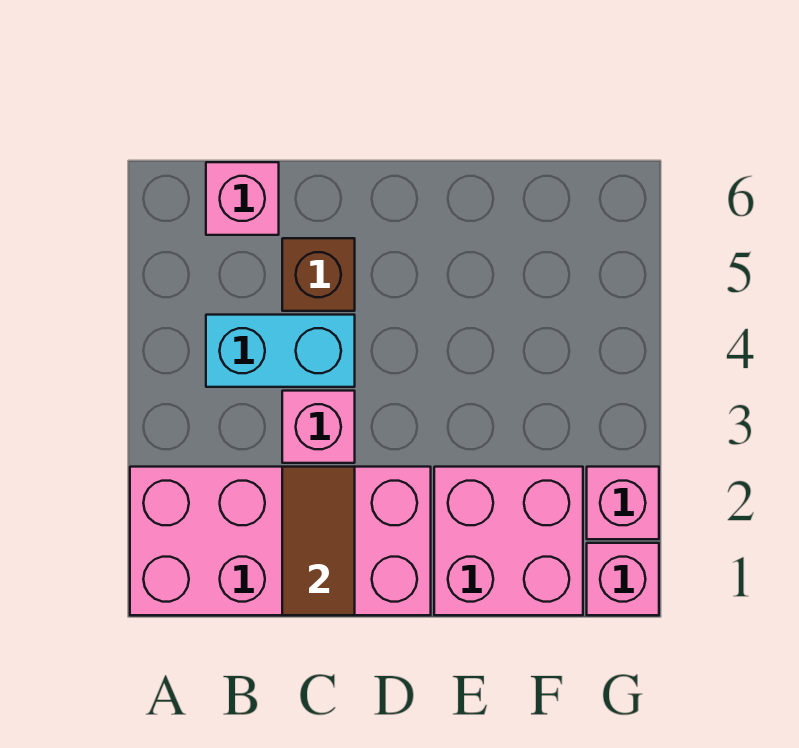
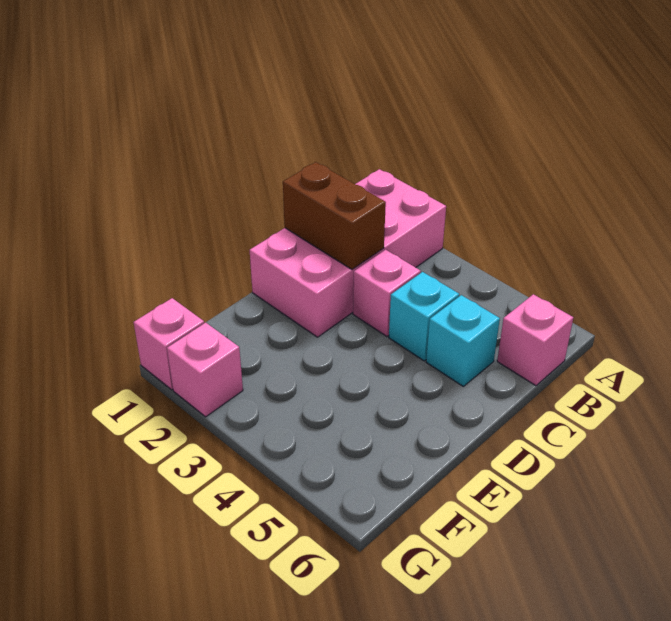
cyan 1x2 brick [206,315,355,387] -> cyan 1x1 brick [389,272,459,361]
brown 1x2 tile [282,467,355,615] -> brown 1x2 brick [283,162,386,269]
brown 1x1 brick [282,238,355,311] -> cyan 1x1 brick [426,295,500,386]
pink 2x2 brick [434,467,583,615] -> none

